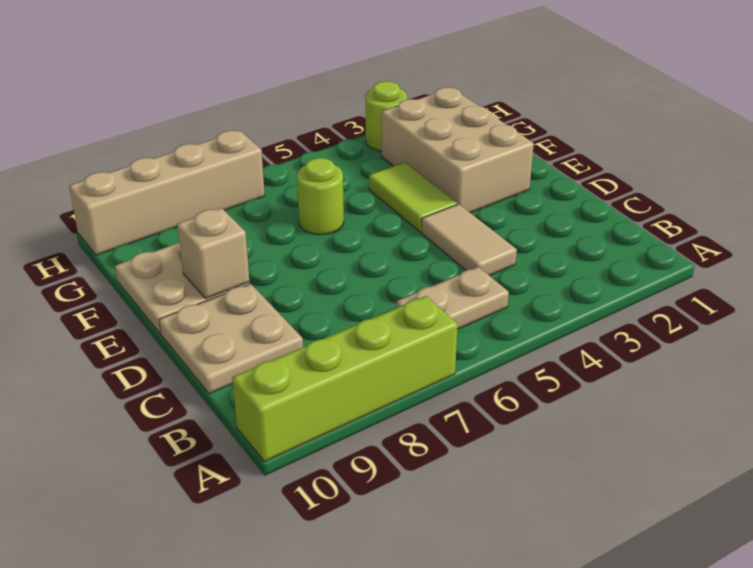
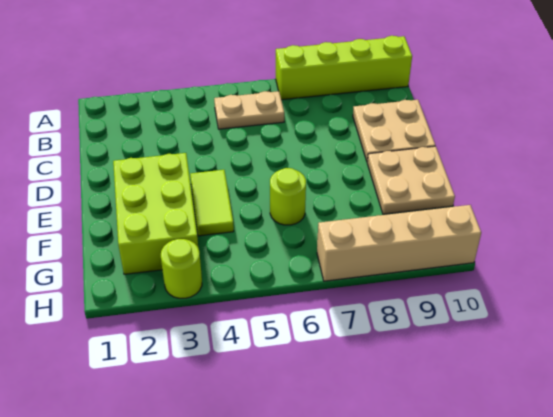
tan 1x2 tile [421,204,517,276] -> none
tan 2x3 brick [382,87,534,213] -> lime 2x3 brick [113,153,198,274]
tan 1x1 brick [177,208,250,299] -> none

